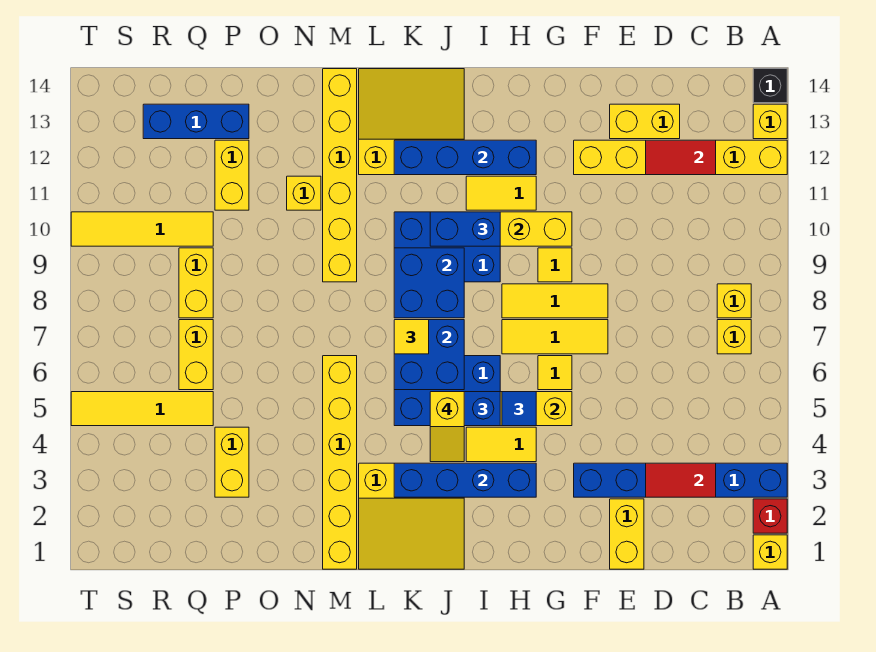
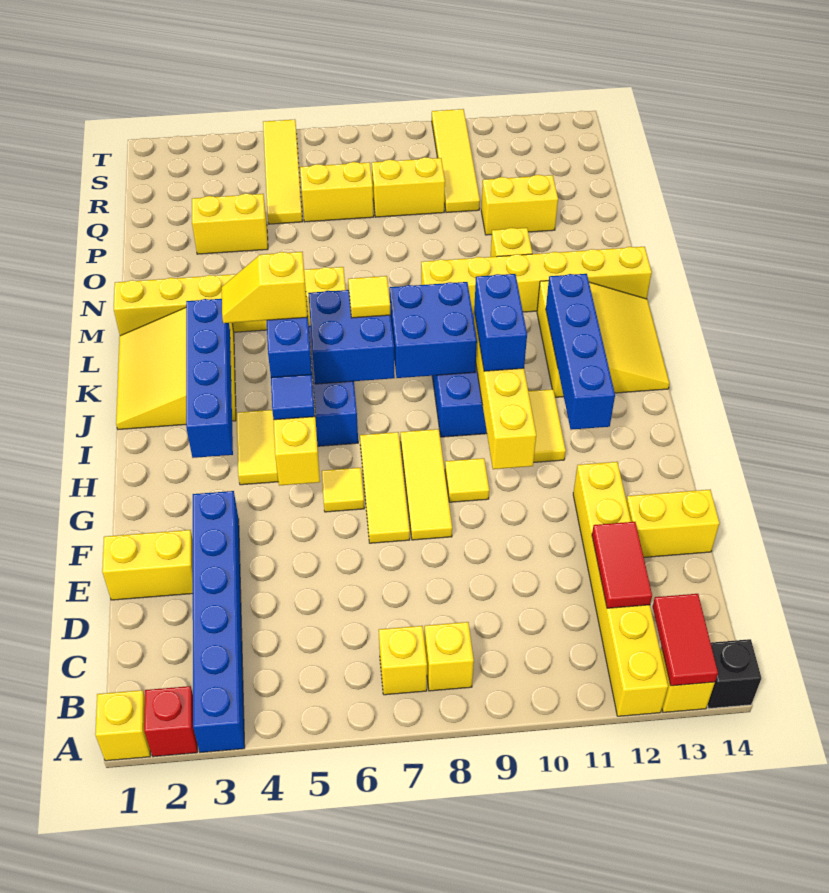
red 1x2 tile [646,463,716,497] -> red 1x2 tile moved to [653,594,718,686]
yellow 1x2 brick [610,104,680,139] -> yellow 1x2 brick turned to [626,490,719,557]
blue 1x3 brick [143,104,249,139] -> none

